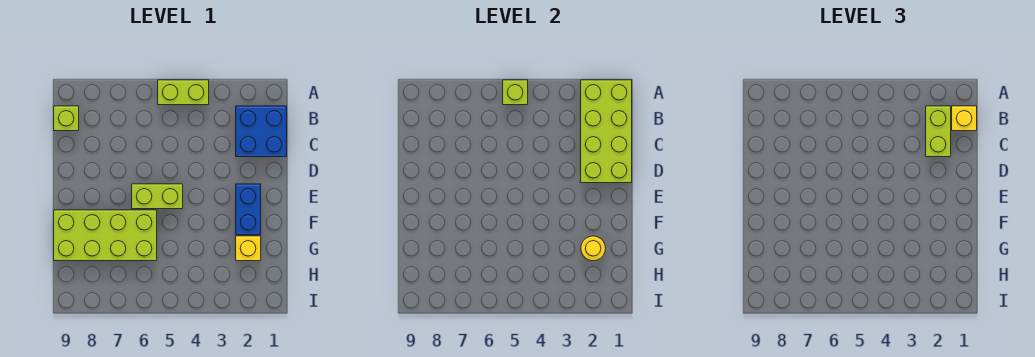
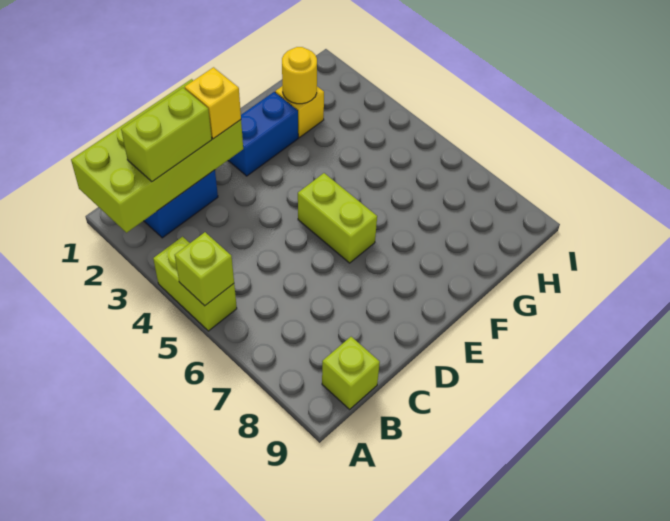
yellow 1x1 brick [952,106,977,131] -> yellow 1x1 brick moved to [185,67,241,139]
lime 2x4 brick [54,210,157,261] -> none

